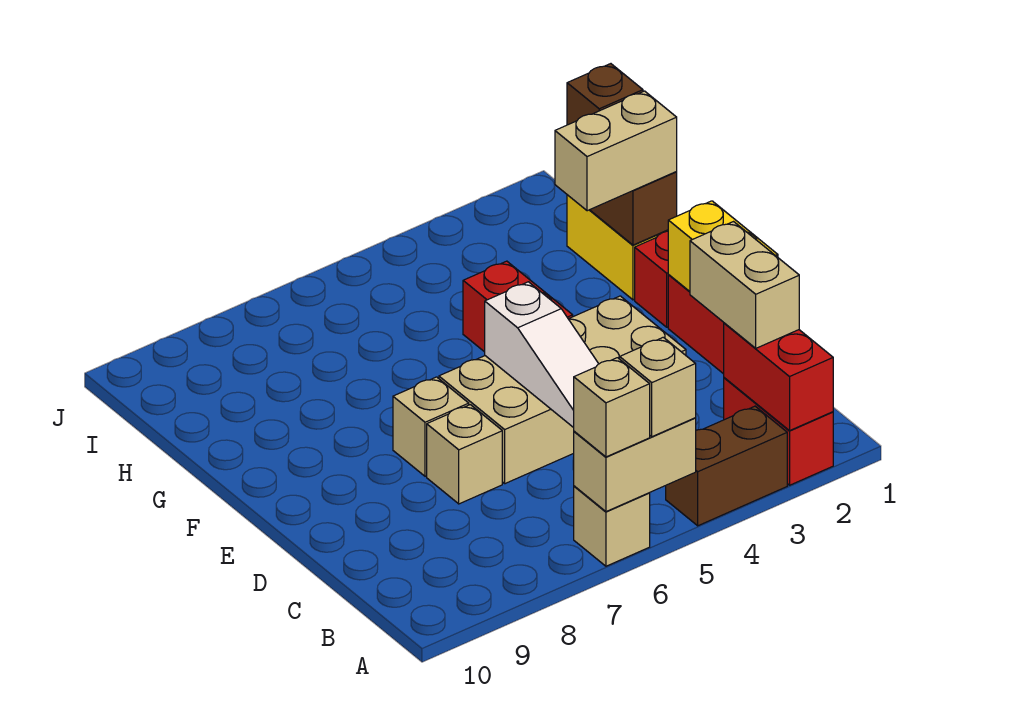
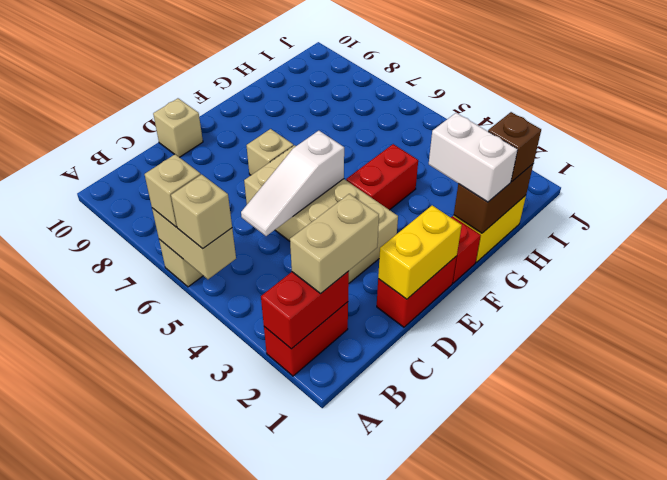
brown 1x2 brick [666,406,787,526] -> none
tan 1x1 brick [427,405,502,504] -> tan 1x1 brick moved to [153,98,203,157]
tan 1x2 brick [555,91,677,211] -> white 1x2 brick [429,113,518,202]

